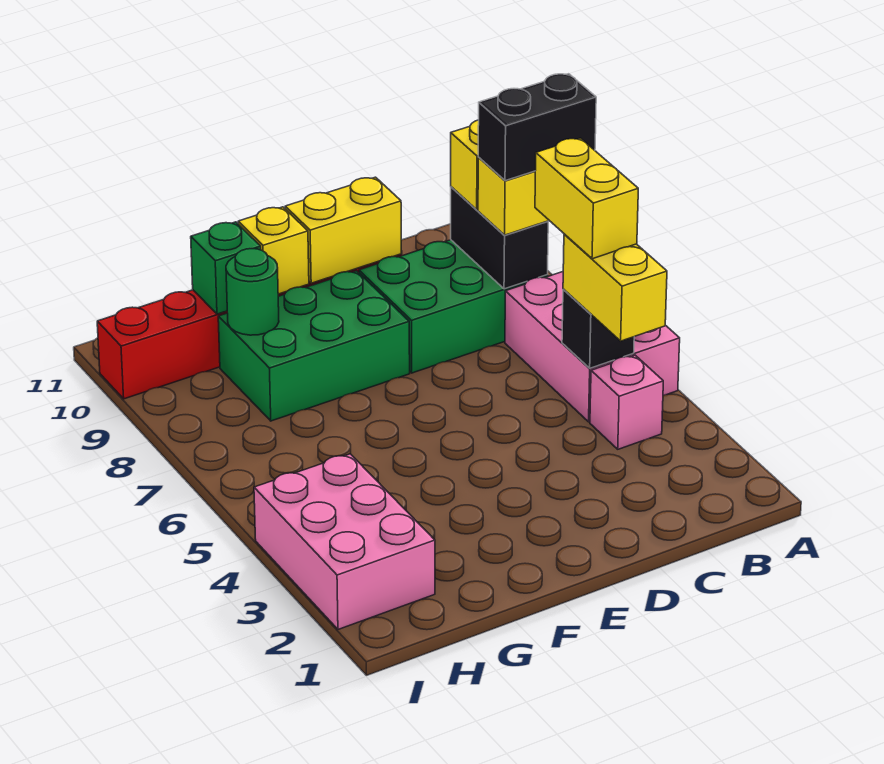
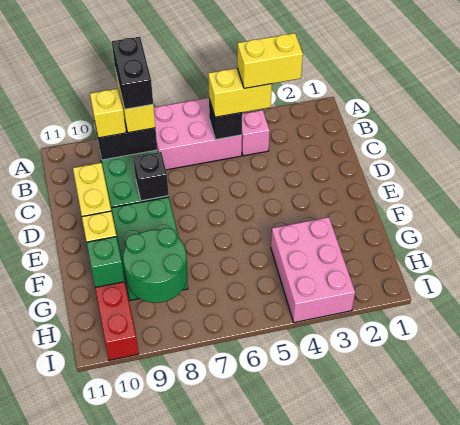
yellow 1x2 brick [535,138,638,259] -> yellow 1x2 brick moved to [237,33,303,88]
none -> black 1x1 brick [133,152,169,201]
green 1x1 round brick [226,249,279,335] -> green 2x2 round brick [123,228,188,303]
pink 2x3 brick [254,454,435,629] -> pink 2x3 brick turned to [271,217,355,323]

